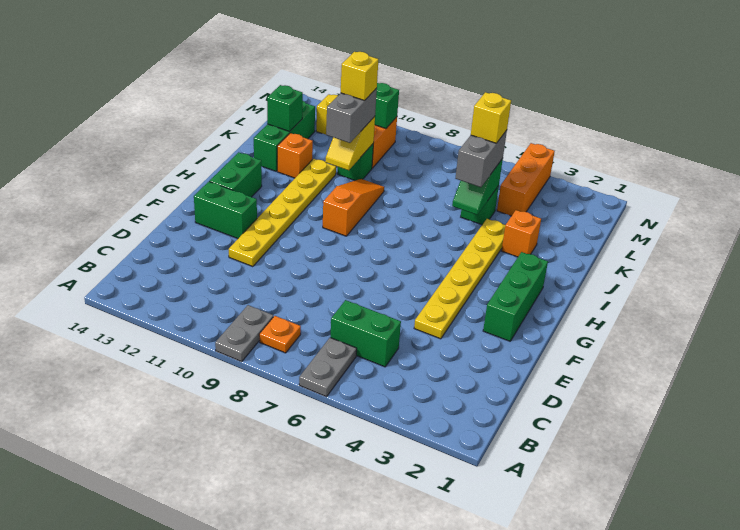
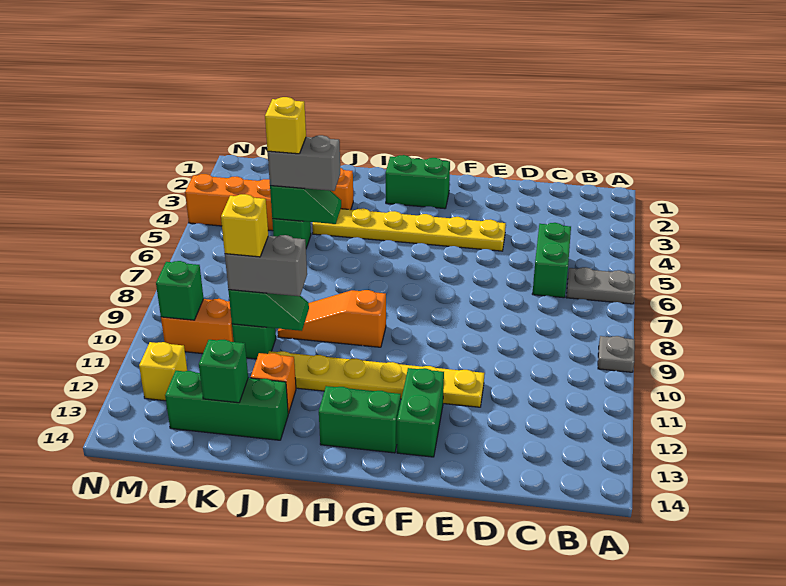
grey 1x2 plate [215,305,273,362] -> grey 1x1 plate [598,336,635,372]
orange 1x1 plate [259,316,301,353] -> none
green 1x3 brick [483,252,548,341] -> green 1x2 brick [386,155,450,209]
yellow 1x2 slope [325,117,375,170] -> green 1x2 slope [228,290,309,331]

